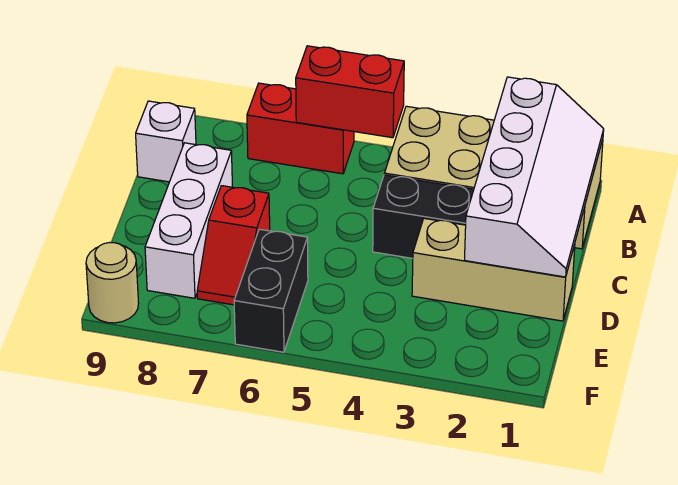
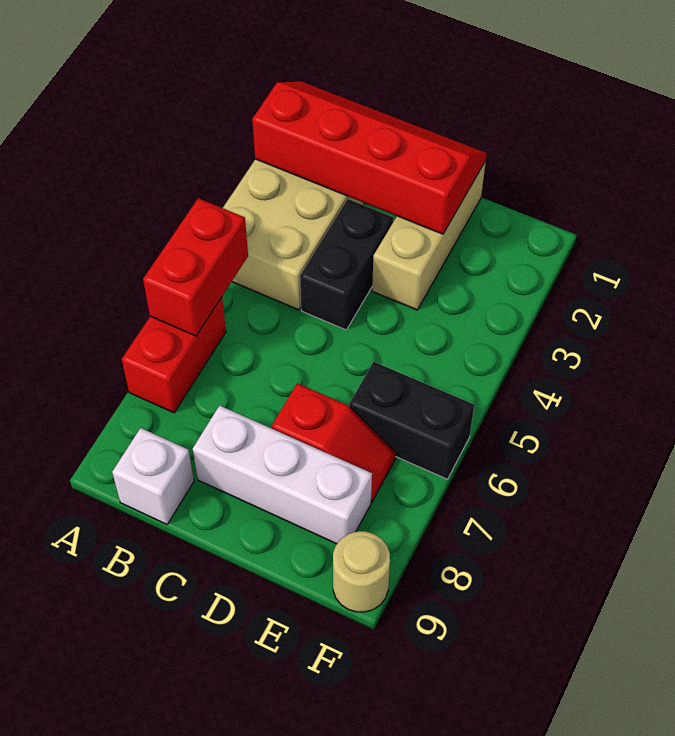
white 2x4 slope [465,77,604,277] -> red 2x4 slope [252,82,487,234]

